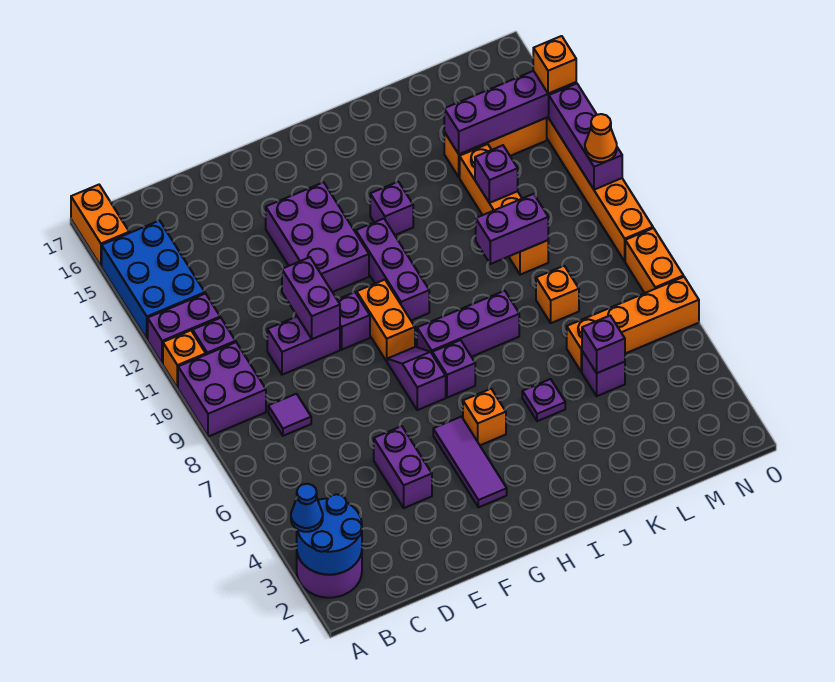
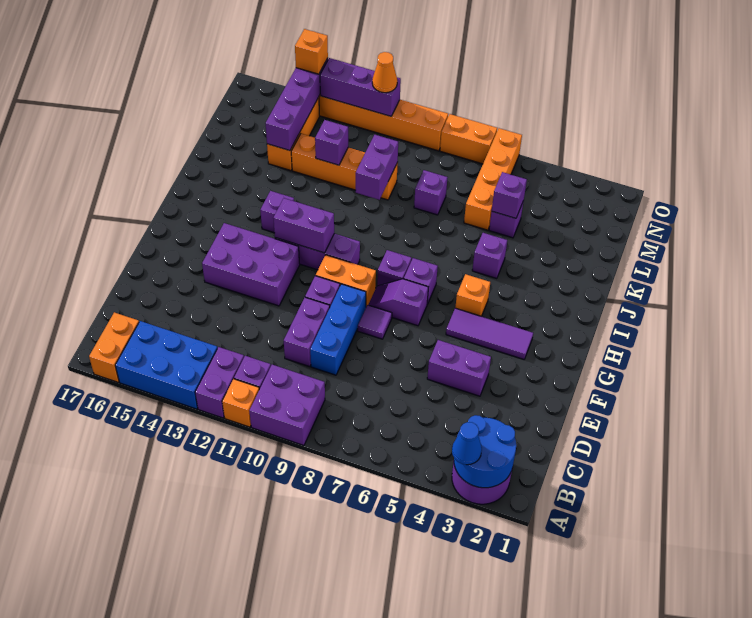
orange 1x2 brick [71,185,129,266] -> orange 1x2 brick turned to [89,312,139,382]
purple 1x1 tile [268,394,311,436] -> purple 1x1 tile moved to [358,305,392,339]
none -> blue 1x3 brick [310,284,366,375]
purple 1x2 brick [282,257,340,339] -> purple 1x2 brick moved to [273,198,334,253]
purple 1x3 brick [417,291,519,357] -> purple 1x1 brick [377,250,412,286]
purple 1x1 plate [522,379,565,421] -> purple 1x1 brick [472,233,507,279]
orange 1x1 brick [536,266,579,323] -> purple 1x1 brick [414,170,448,215]

